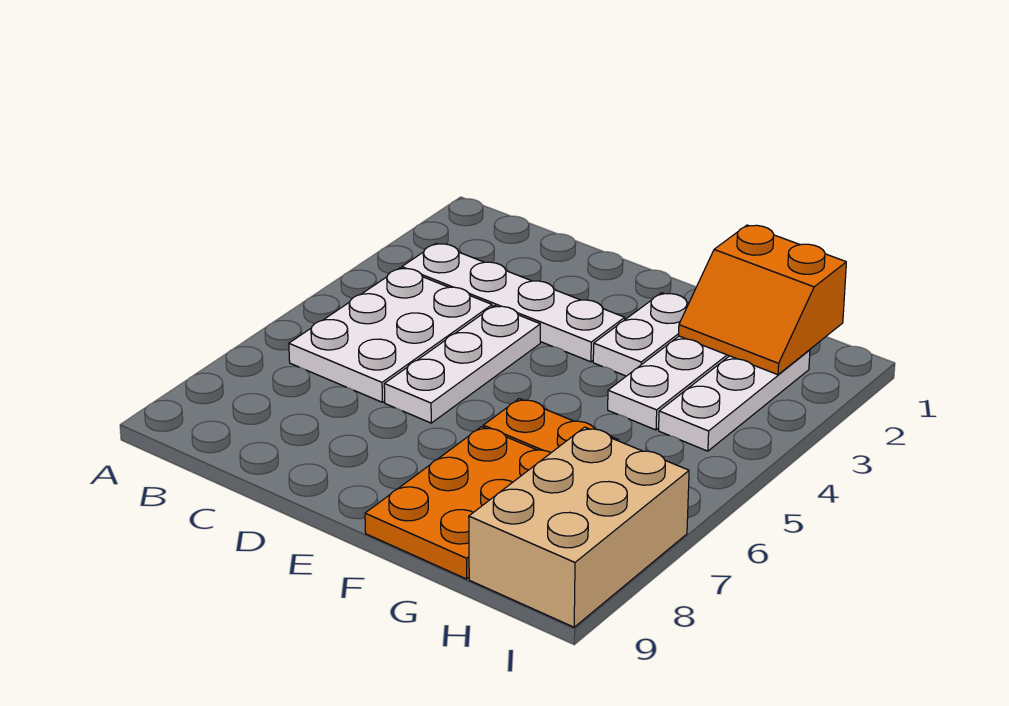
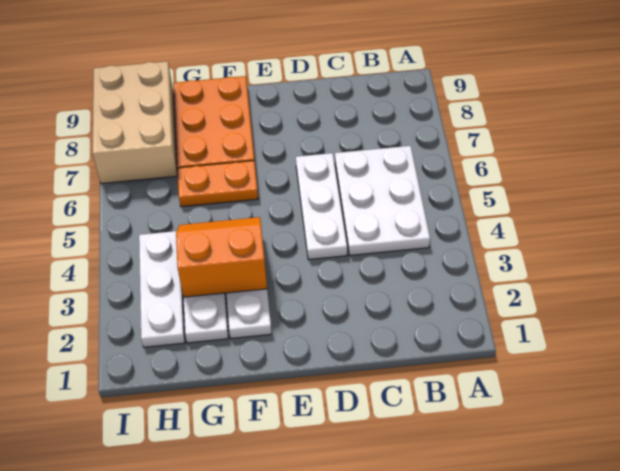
white 1x4 plate [402,243,625,362] -> none
orange 2x2 slope [679,225,846,375] -> orange 2x2 slope moved to [176,217,267,297]

